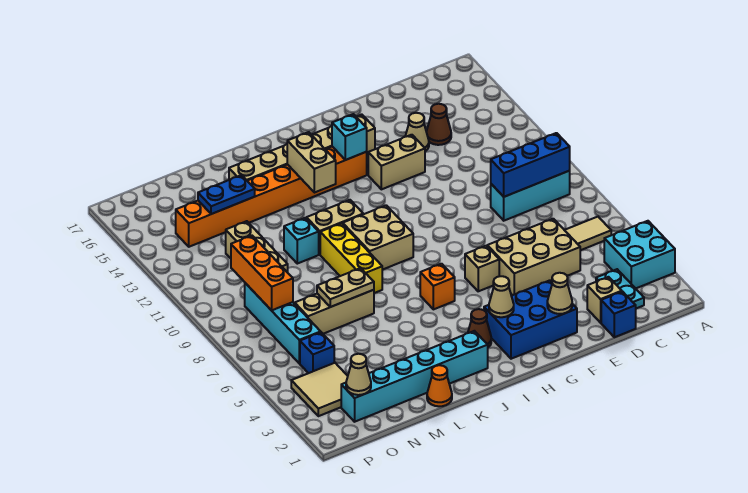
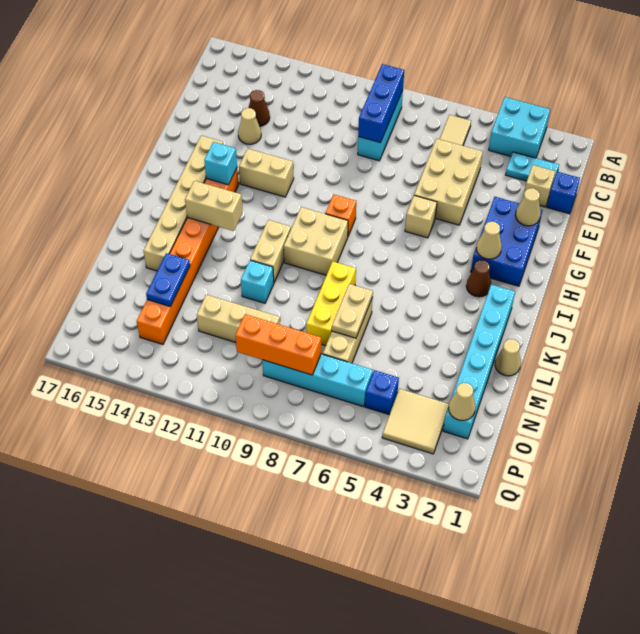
tan 1x2 brick [368,135,425,189] -> tan 1x2 brick turned to [239,148,294,197]
orange 1x1 brick [420,264,455,309] -> orange 1x1 brick moved to [325,195,356,236]
yellow 1x3 brick [320,223,382,293] -> yellow 1x3 brick turned to [306,262,356,346]
orange 1x1 cone [427,365,452,406] -> tan 1x1 cone [495,339,521,376]

